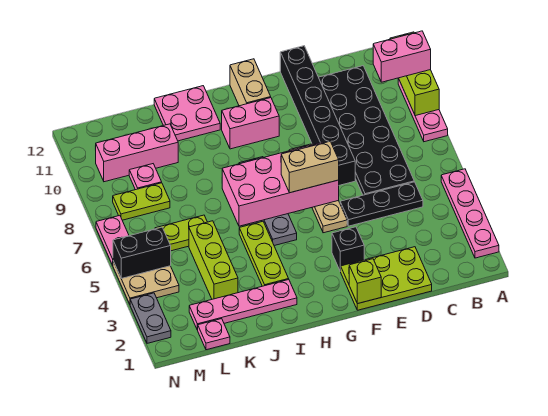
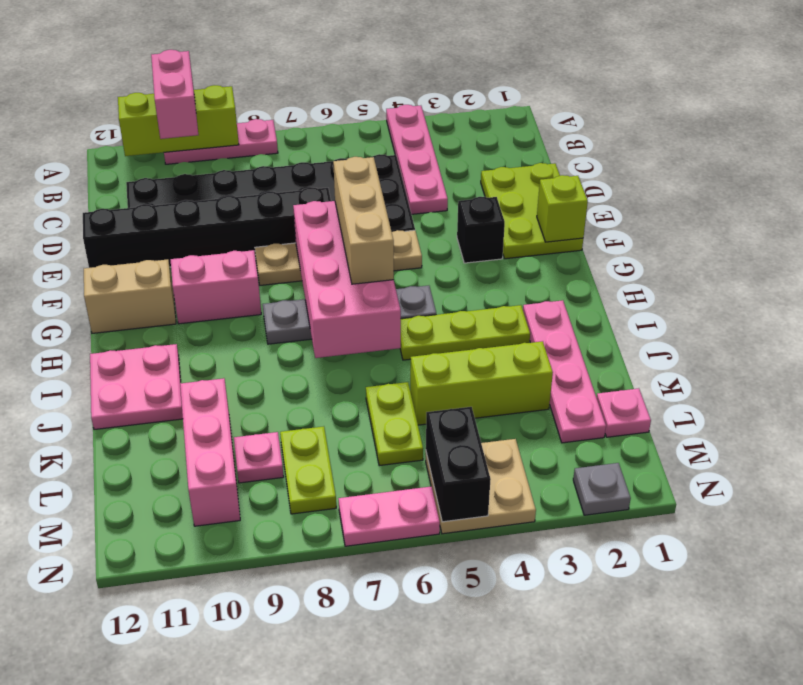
pink 1x4 plate [441,169,499,258] -> pink 1x4 plate turned to [386,105,448,214]
tan 1x2 brick [281,141,339,193] -> tan 1x3 brick [333,157,394,284]
pink 1x2 brick [222,98,279,149] -> pink 1x2 brick turned to [171,250,261,324]
grey 1x2 plate [130,293,171,343] -> grey 1x1 plate [573,463,631,515]

